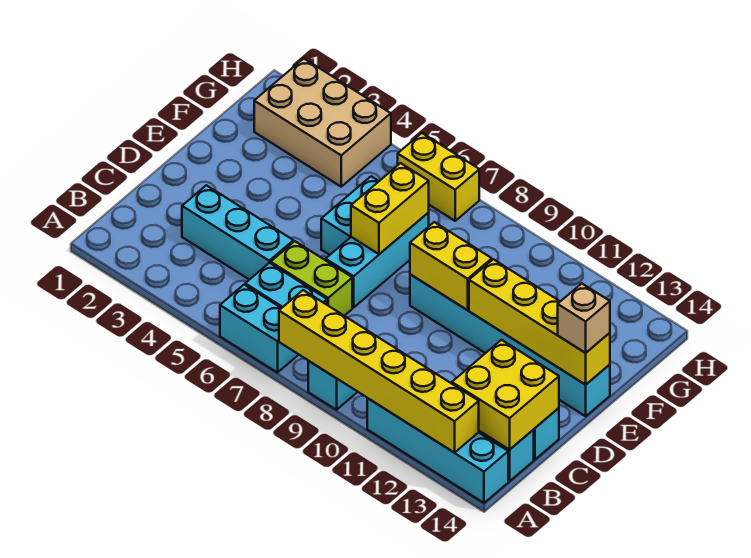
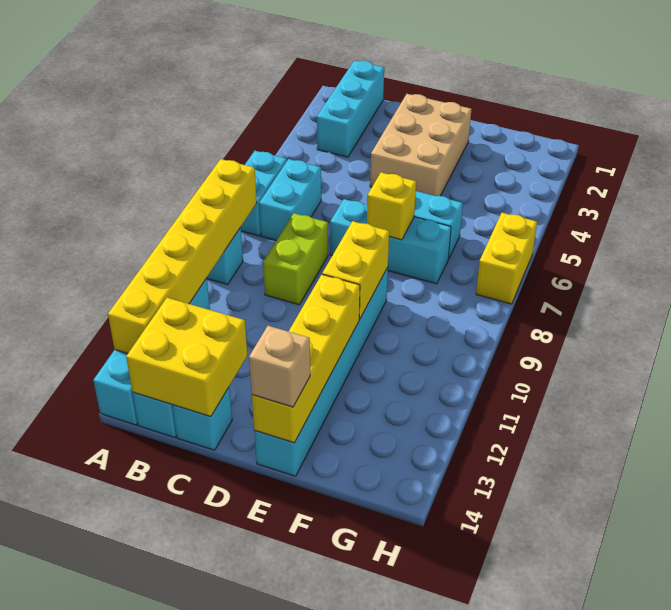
cyan 1x3 brick [182,185,293,280] -> cyan 1x3 brick moved to [317,60,384,157]
lime 1x2 brick [271,241,352,316] -> lime 1x2 brick moved to [263,213,328,305]
yellow 1x2 brick [351,163,429,254] -> yellow 1x1 brick [367,172,416,240]
tan 2x3 brick [254,58,391,187] -> tan 2x3 brick moved to [370,94,471,196]

